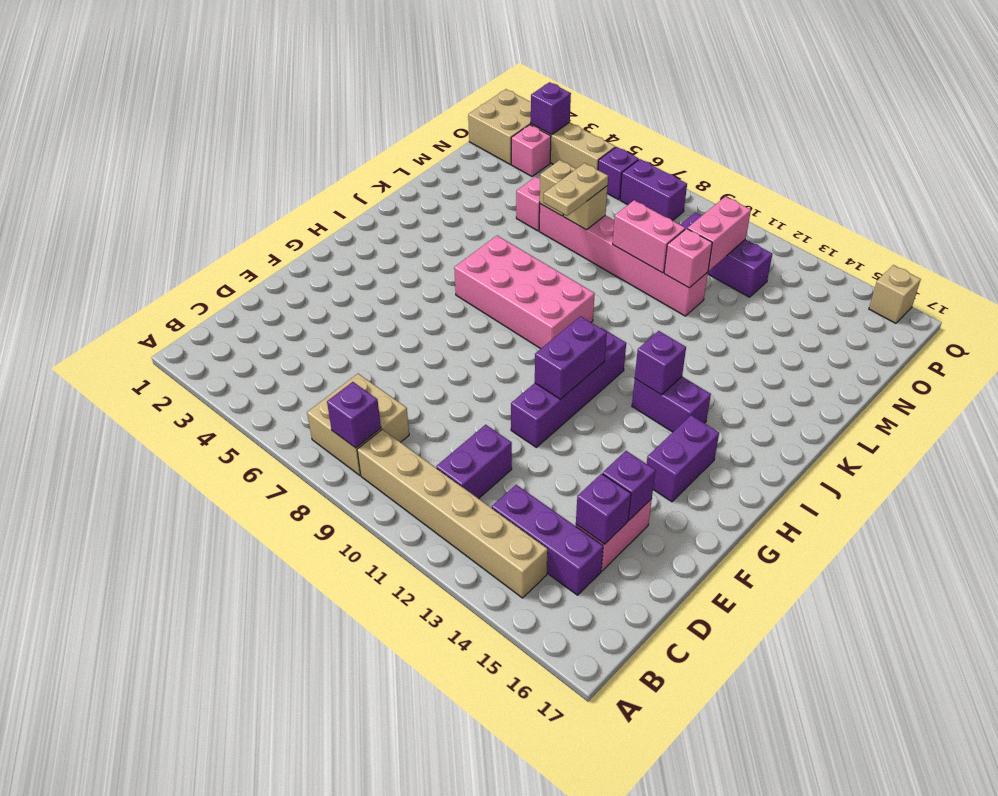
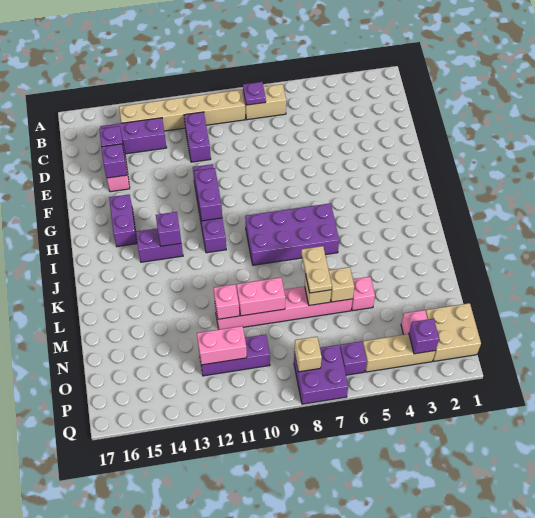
tan 2x2 brick [307,374,409,475] -> tan 1x2 brick [243,84,286,120]
purple 1x1 brick [327,382,381,448] -> purple 1x1 plate [243,82,266,105]
pink 2x4 brick [454,236,595,349] -> purple 2x4 brick [245,203,339,265]
pink 1x2 brick [687,197,751,271] -> pink 1x2 brick turned to [197,326,247,365]
purple 1x2 brick [620,159,687,221] -> purple 2x2 brick [294,345,348,404]
tan 1x1 brick [869,265,921,323] -> tan 1x1 brick moved to [294,337,322,372]

